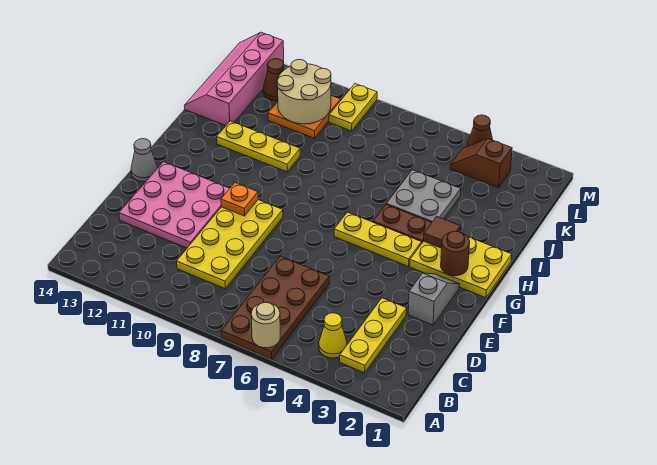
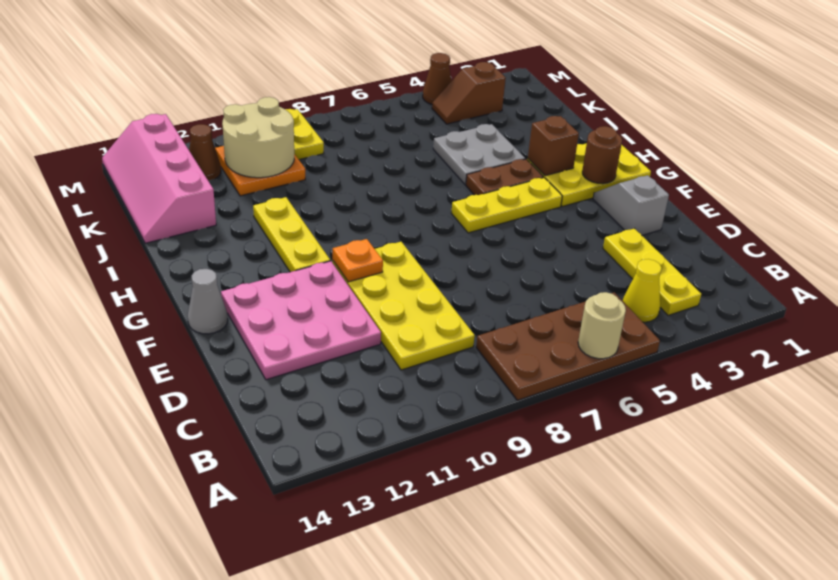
brown 2x4 plate [221,256,329,359] -> brown 2x4 plate turned to [476,292,660,400]
brown 1x1 tile [424,216,461,248] -> brown 1x1 brick [528,116,579,176]
yellow 1x3 plate [217,121,300,172] -> yellow 1x3 plate turned to [253,197,330,272]

